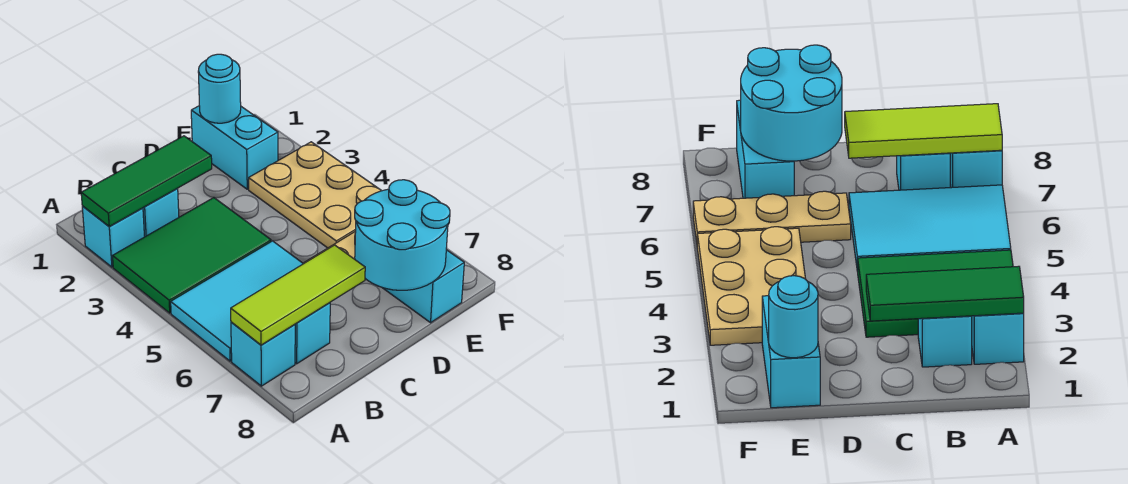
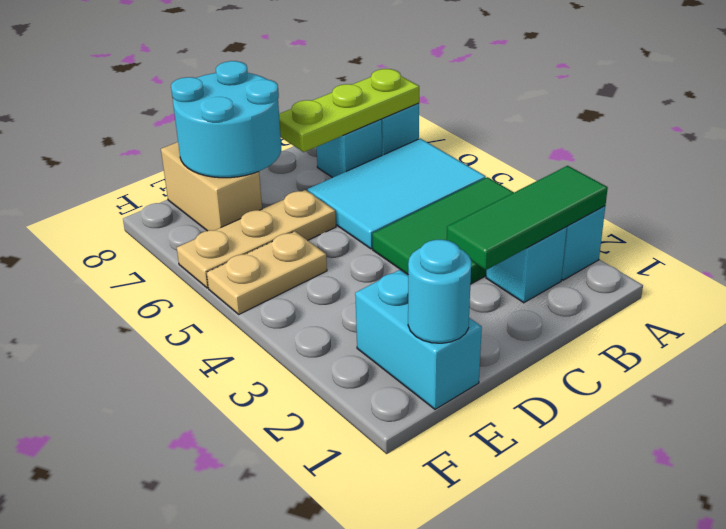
lime 1x3 tile [231,245,365,345] -> lime 1x3 plate [279,69,419,152]
tan 2x3 plate [249,142,381,248] -> tan 1x2 plate [207,231,327,314]
cyan 1x2 brick [383,250,464,323] -> tan 1x2 brick [161,142,262,231]

